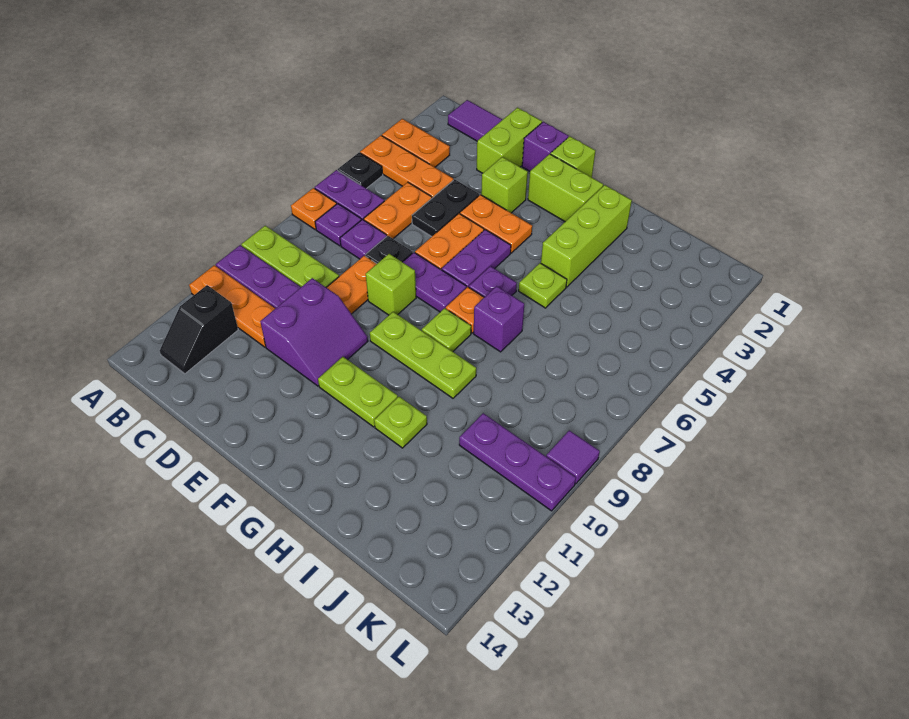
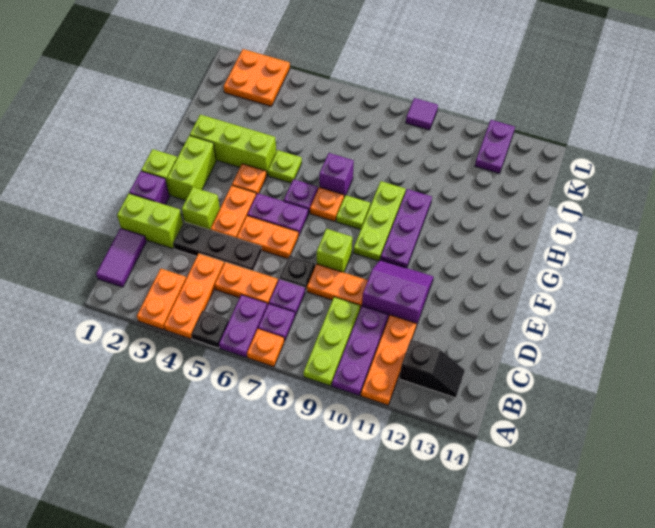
black 1x2 plate [412,179,479,237] -> black 1x3 plate [173,222,262,271]
purple 1x2 plate [403,253,466,312] -> purple 1x2 plate moved to [475,120,515,173]
lime 1x2 plate [318,357,398,427] -> none
none -> orange 1x1 plate [232,164,267,194]
lime 1x1 plate [374,397,427,448] -> none
purple 1x3 plate [459,413,576,511] -> purple 1x3 plate moved to [381,189,432,268]
none -> orange 2x2 plate [223,49,290,106]

